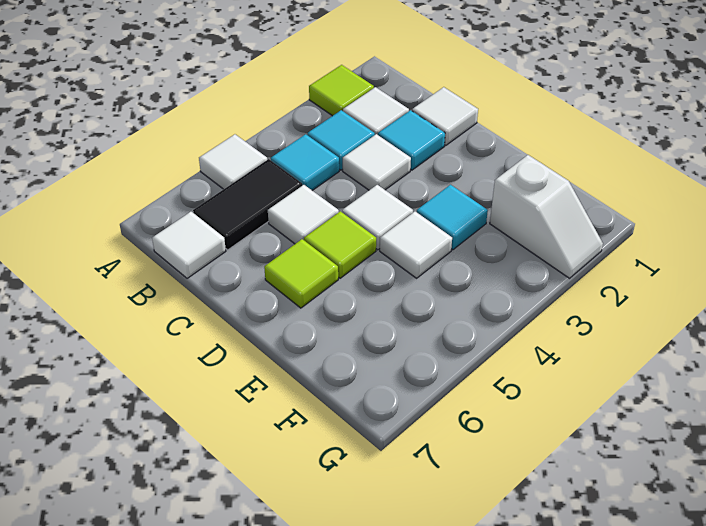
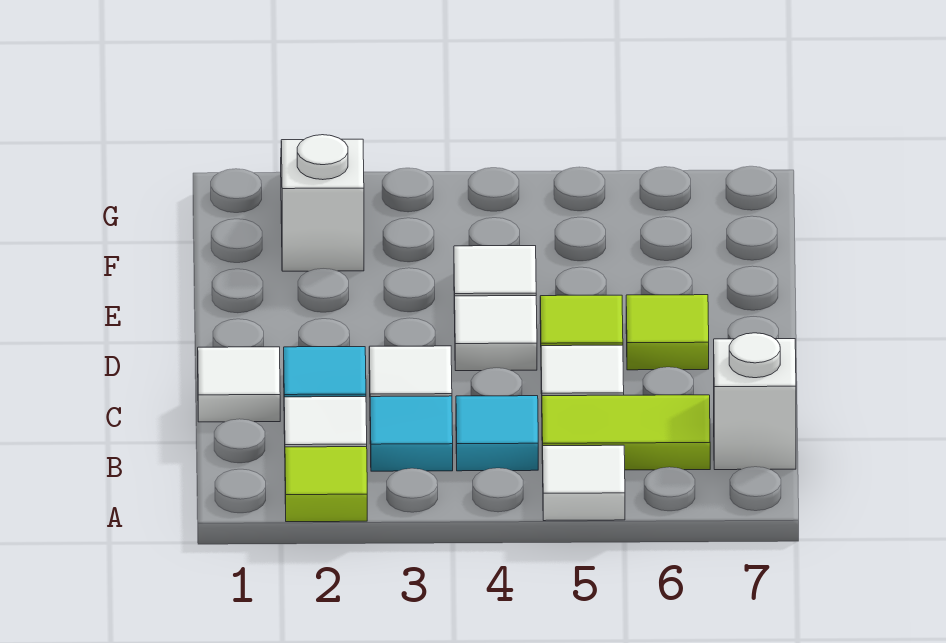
black 1x2 tile [193,159,302,250] -> lime 1x2 tile [542,395,710,470]
white 1x1 tile [152,212,226,278] -> white 1x1 brick [714,333,796,470]
cyan 1x1 tile [417,185,488,250] -> none

